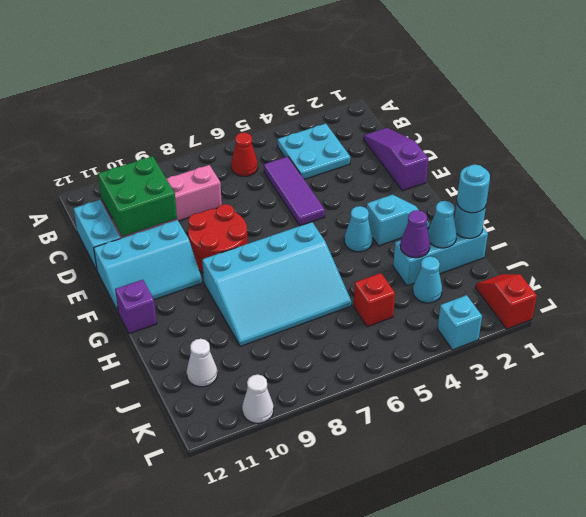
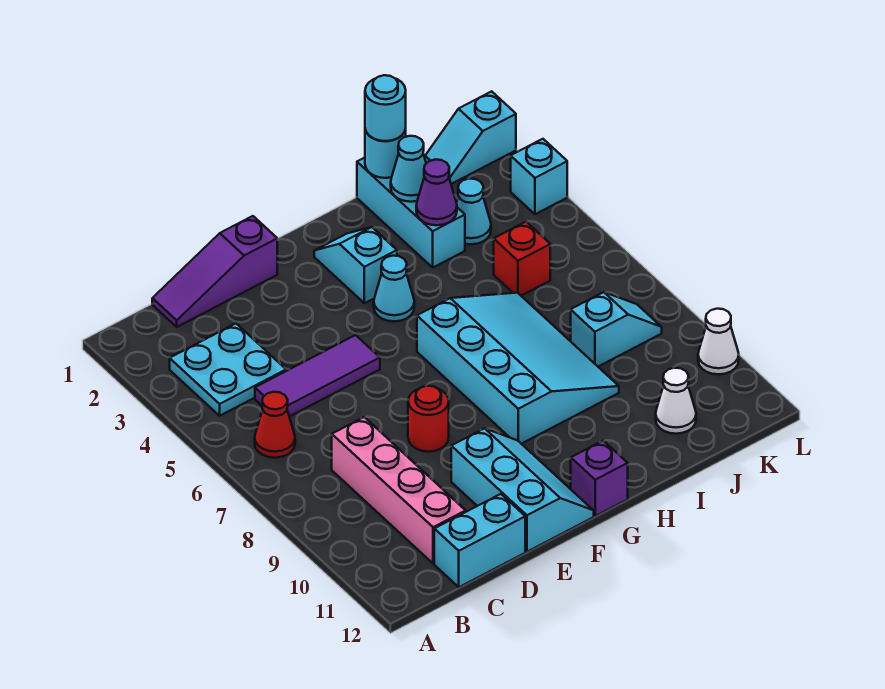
green 2x2 brick [98,156,177,237] -> none
red 2x2 round brick [188,204,248,272] -> red 1x1 round brick [408,386,449,452]
none -> cyan 1x2 slope [571,292,662,367]
red 1x2 slope [476,274,537,329] -> cyan 1x2 slope [425,91,516,184]

